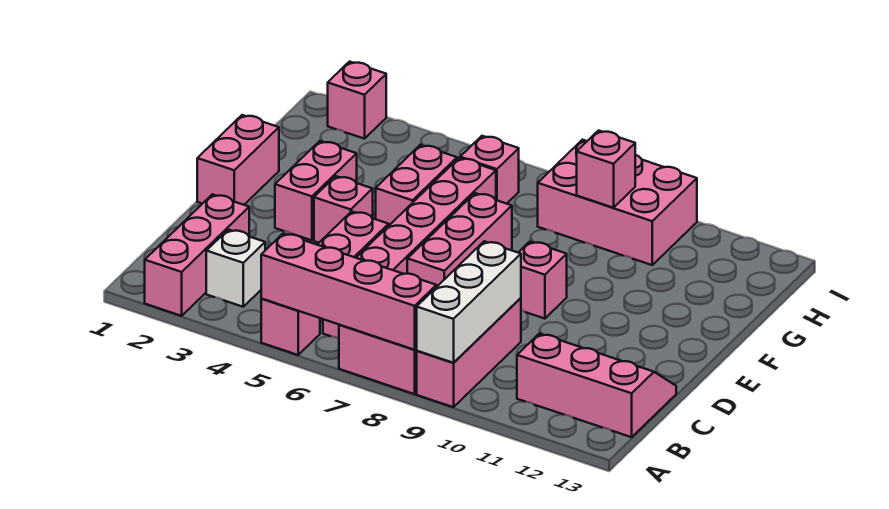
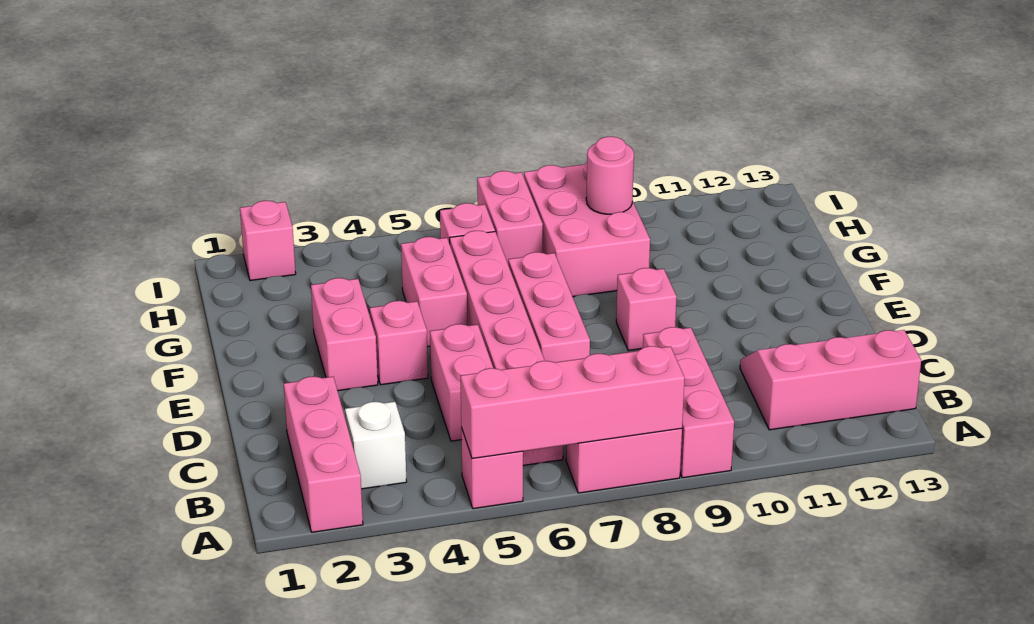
white 1x3 brick [416,241,521,363] -> none
pink 1x2 brick [197,115,279,205] -> pink 1x2 brick moved to [477,171,543,263]
pink 2x3 brick [538,140,697,265] -> pink 2x3 brick turned to [524,162,650,297]
pink 1x1 brick [577,131,635,208] -> pink 1x1 round brick [586,137,634,214]

